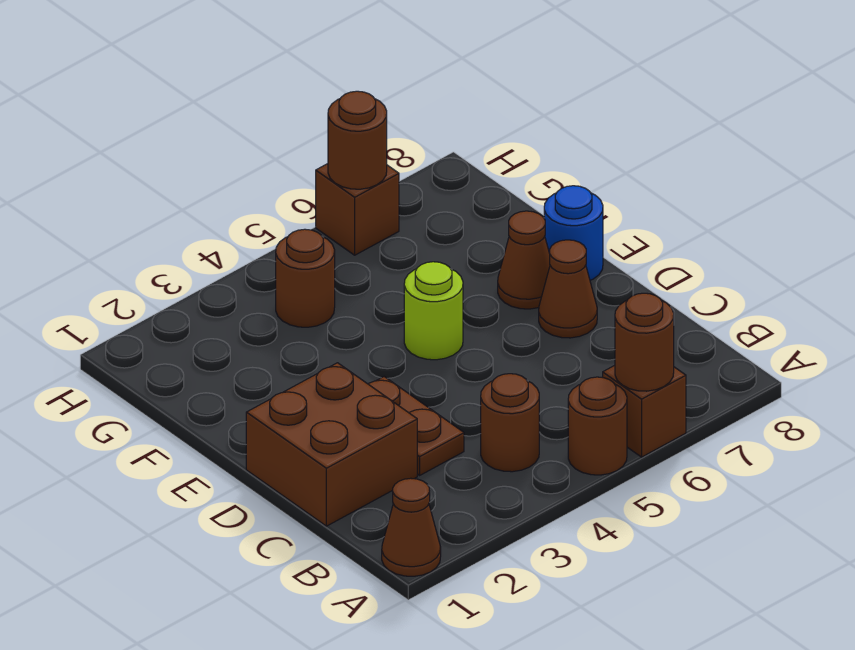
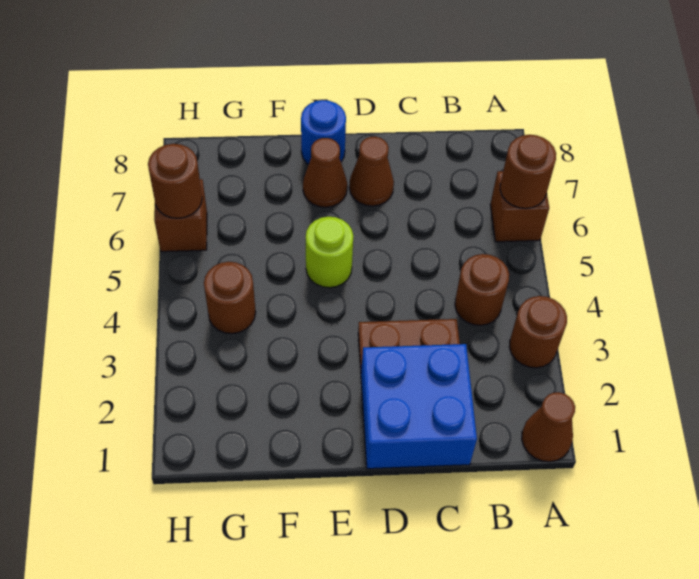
brown 1x1 round brick [568,377,627,475] -> brown 1x1 round brick moved to [509,296,567,368]
brown 2x2 brick [246,363,417,526] -> blue 2x2 brick [361,344,477,469]

